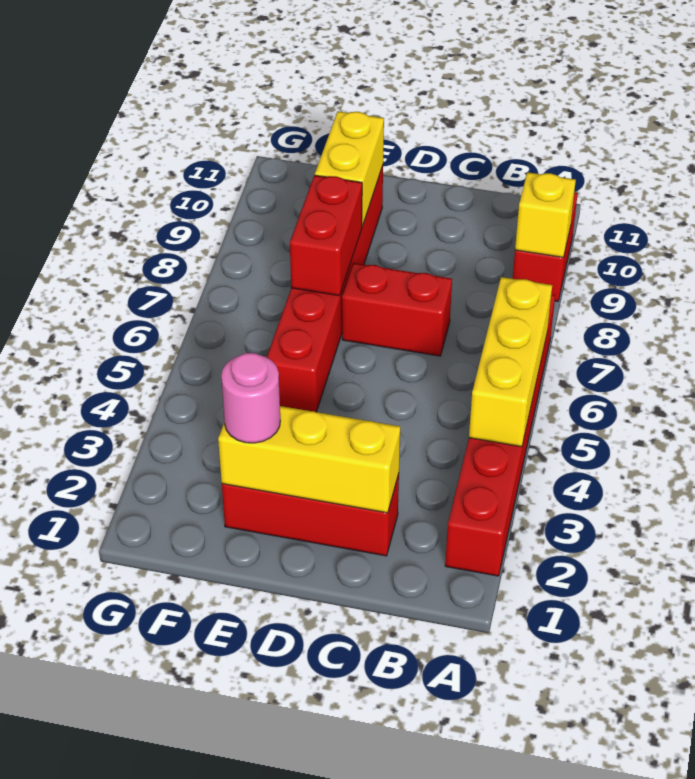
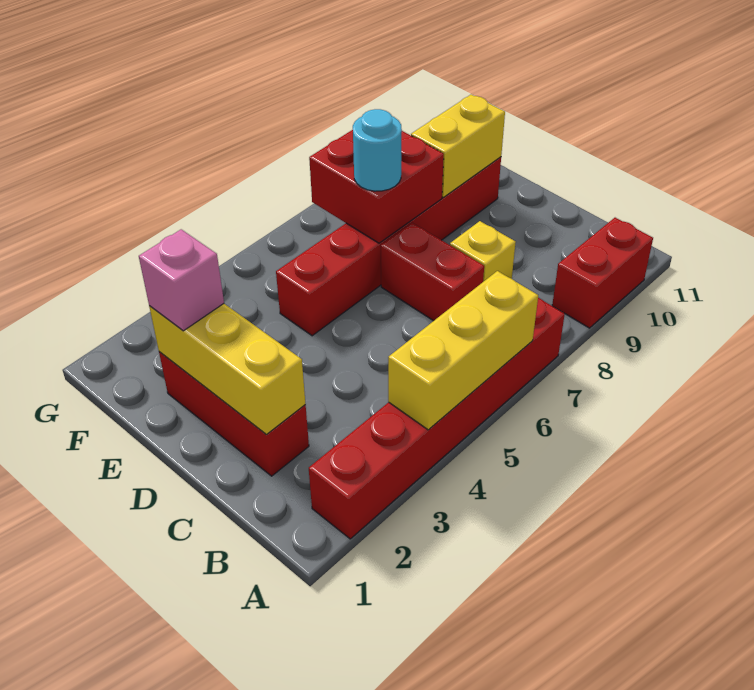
yellow 1x1 brick [515,172,576,257] -> yellow 1x1 brick moved to [450,221,516,282]
pink 1x1 round brick [221,353,280,443] -> pink 1x1 brick [139,229,224,331]
red 1x2 brick [290,175,362,296] -> red 2x2 brick [309,130,444,243]
none -> cyan 1x1 round brick [353,109,402,191]

